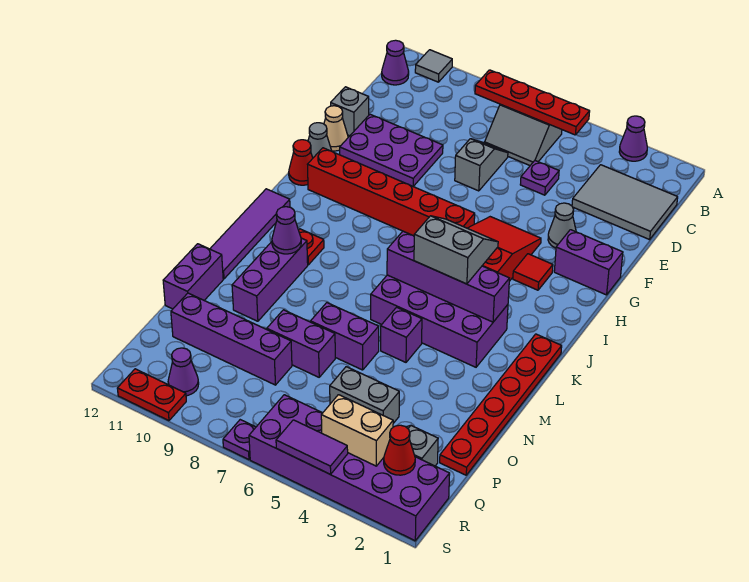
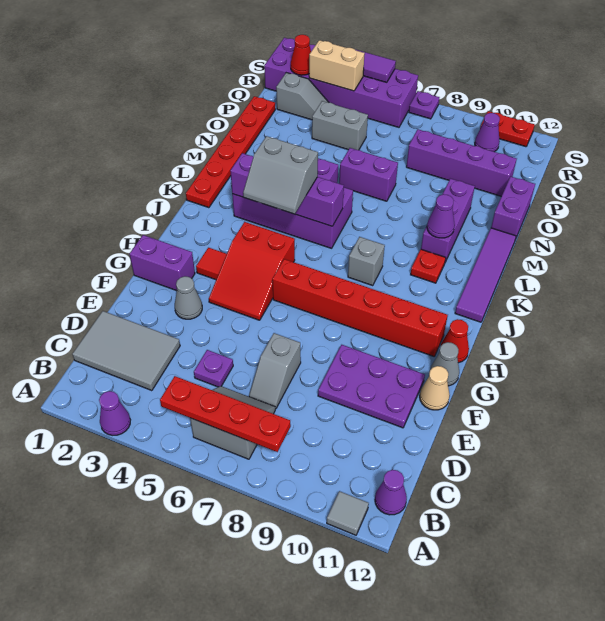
grey 1x1 brick [331,87,369,136] -> grey 1x1 brick moved to [348,237,385,286]
purple 1x2 brick [267,310,335,377] -> none

